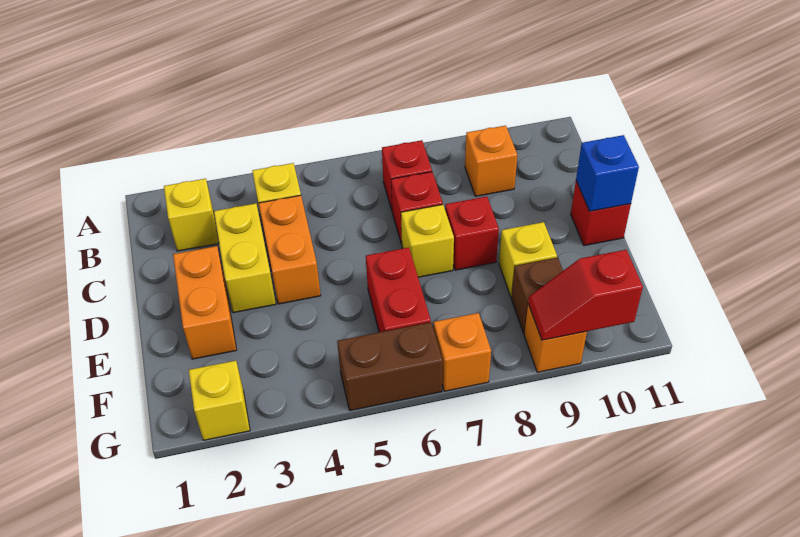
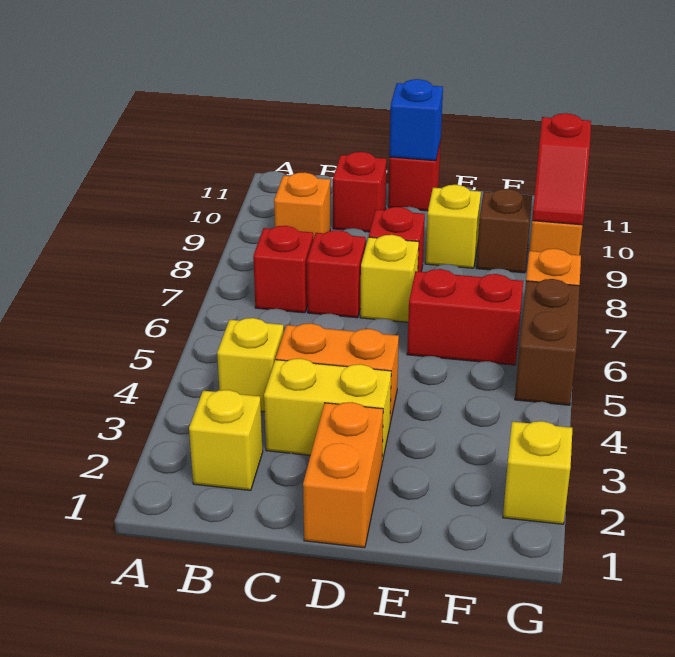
none -> red 1x1 brick [333,152,387,232]
orange 1x2 brick [173,246,237,359] -> orange 1x2 brick turned to [303,402,383,548]

